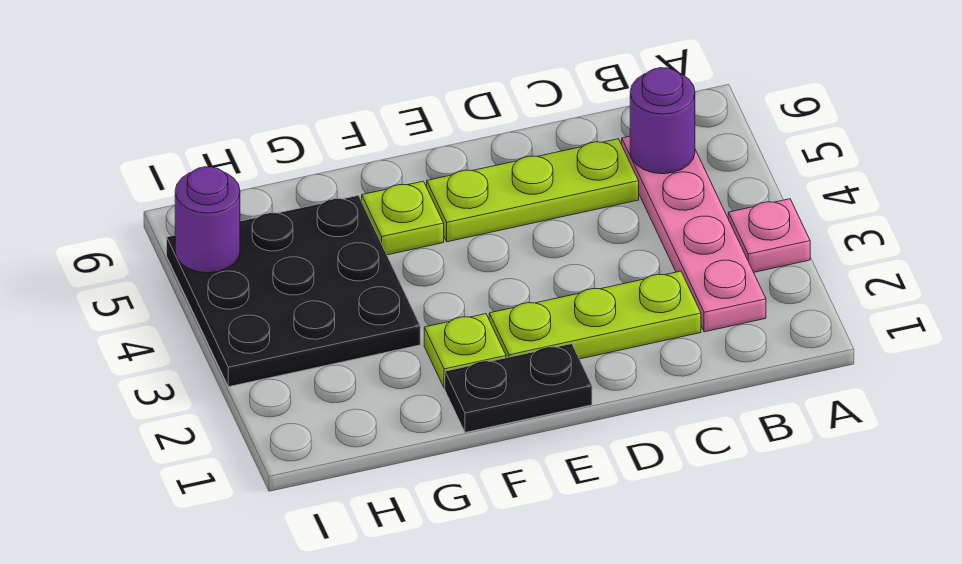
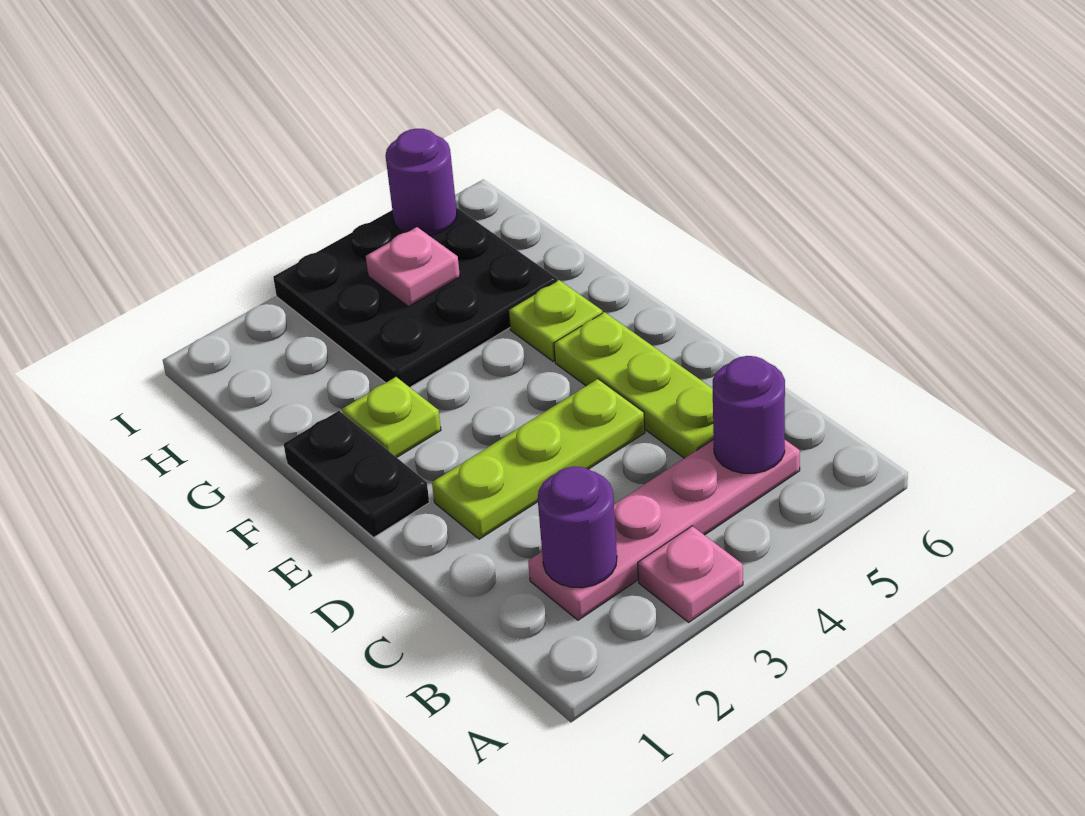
none -> purple 1x1 round brick [538,466,617,588]
lime 1x3 plate [489,271,701,359] -> lime 1x3 plate turned to [432,379,645,539]
none -> pink 1x1 plate [366,227,460,307]

